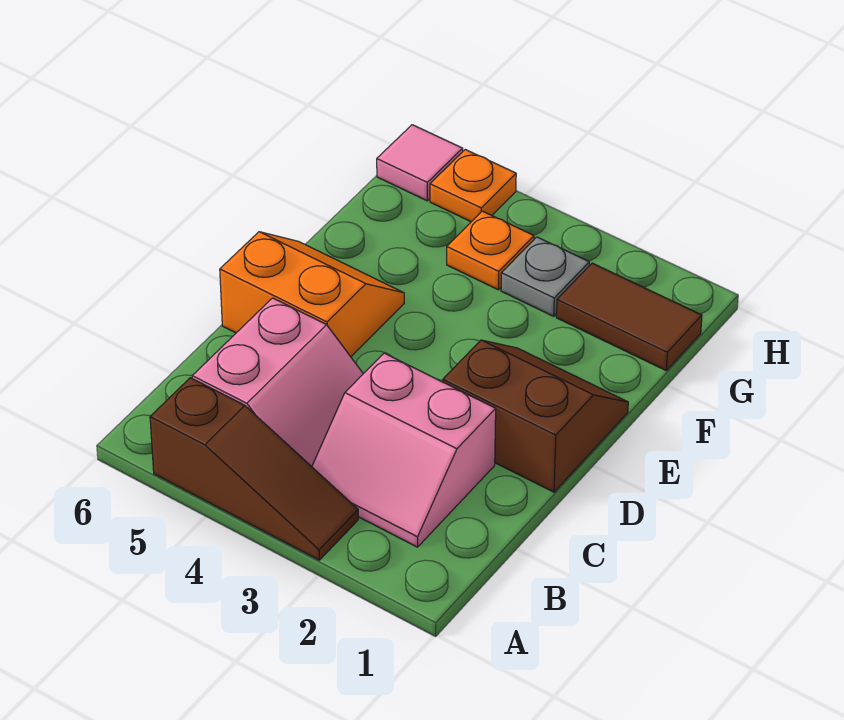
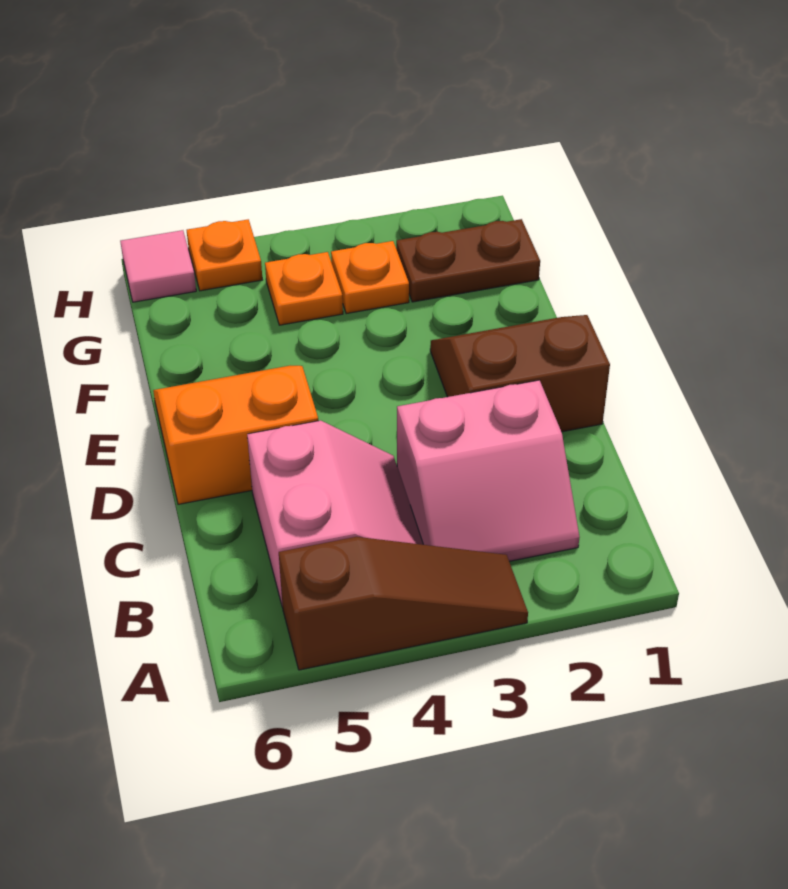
brown 1x2 tile [556,263,702,370] -> brown 1x2 plate [396,219,540,302]
grey 1x1 plate [501,237,589,316] -> orange 1x1 plate [331,241,409,314]

